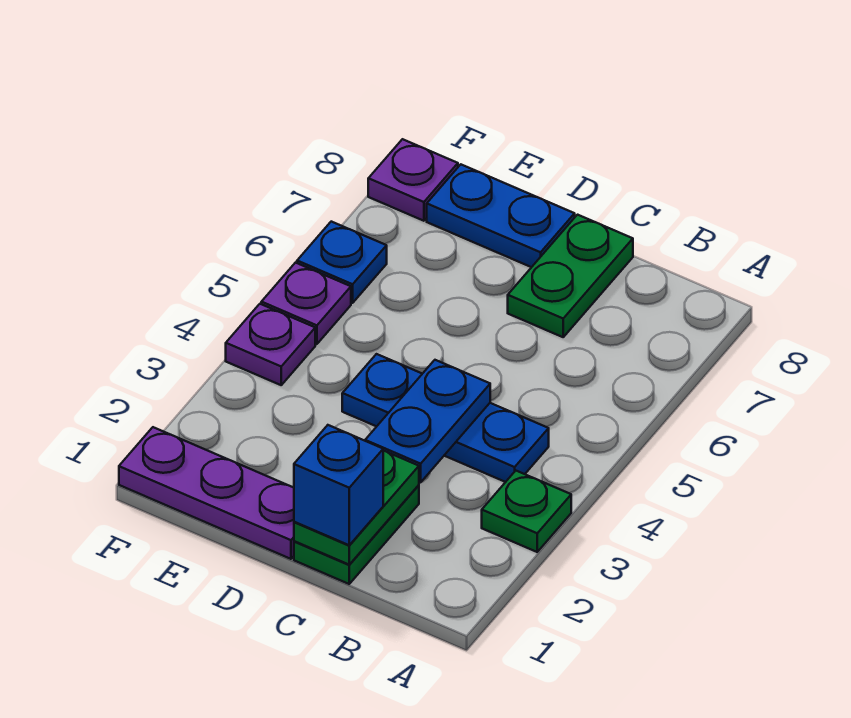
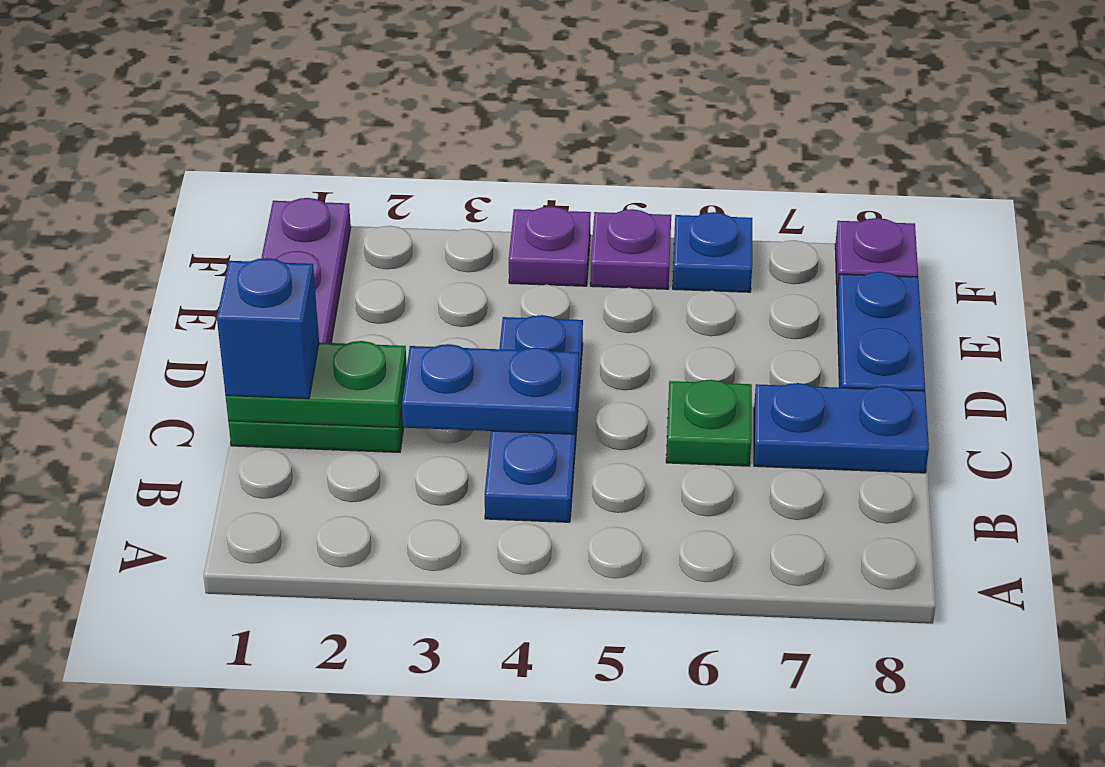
green 1x1 plate [482,471,571,552] -> green 1x1 plate moved to [666,380,752,466]
green 1x2 plate [508,215,633,337] -> blue 1x2 plate [754,383,929,473]

